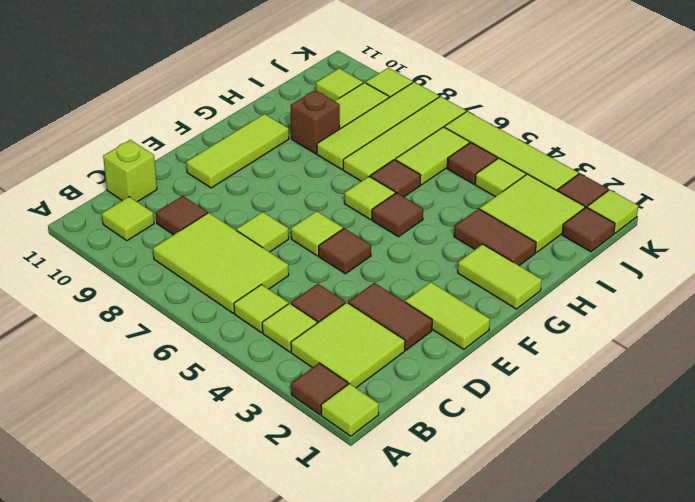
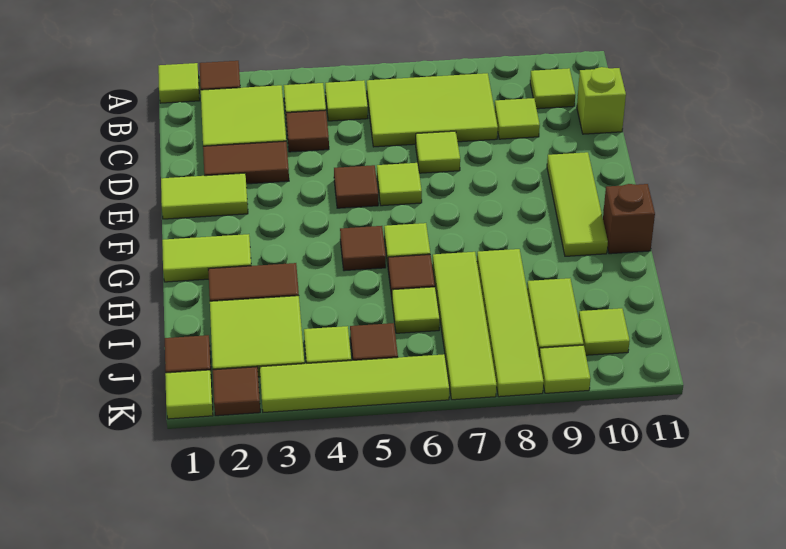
brown 1x1 tile [156,196,207,235] -> lime 1x1 tile [495,98,540,139]
brown 1x1 brick [290,90,340,154] -> brown 1x1 brick moved to [603,184,655,254]
lime 1x2 tile [396,127,469,185] -> lime 1x1 tile [392,287,440,333]

